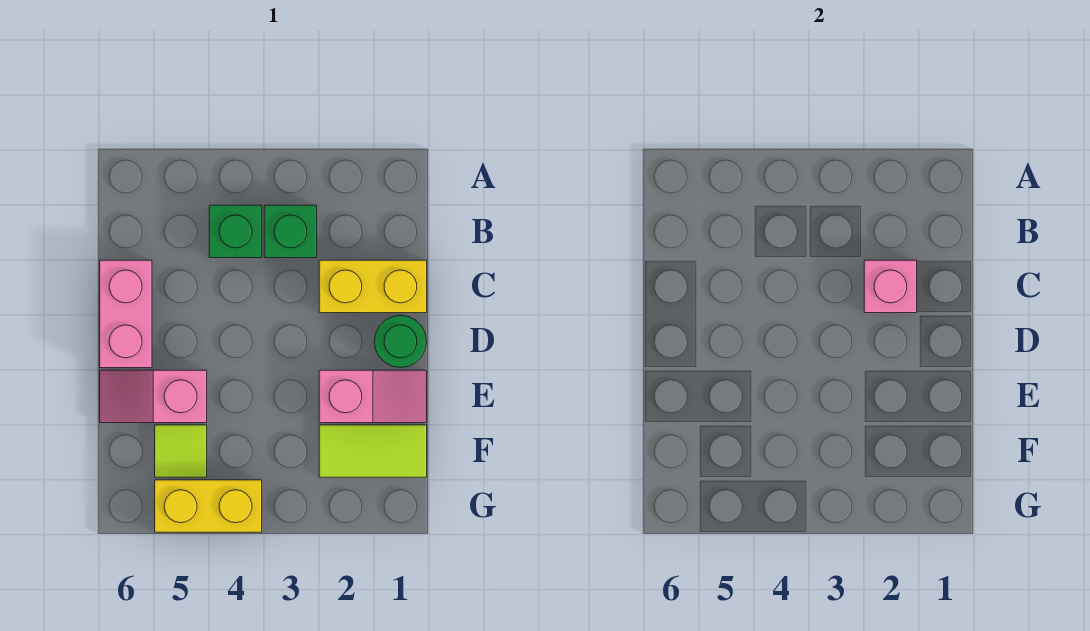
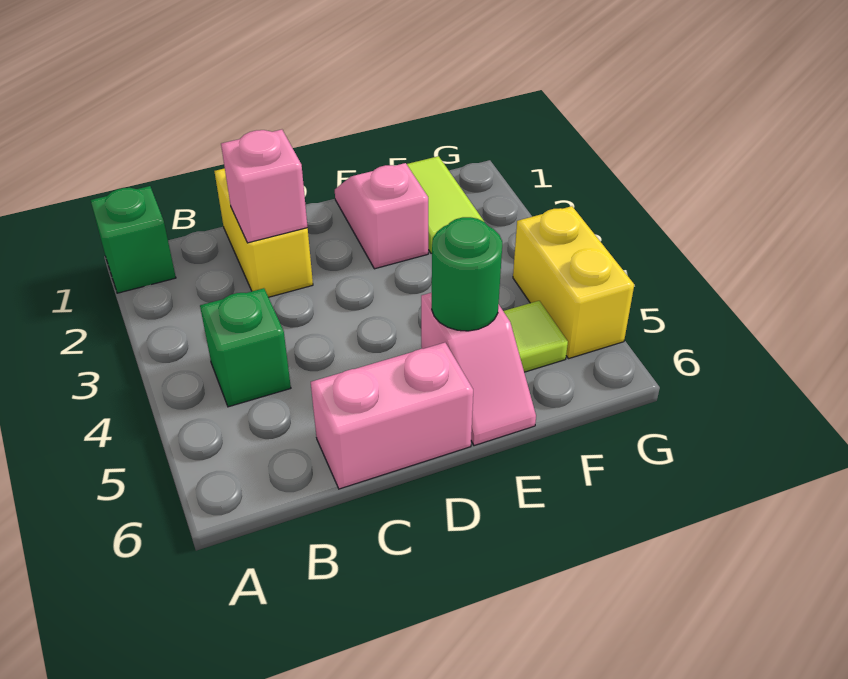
green 1x1 brick [264,205,317,258] -> green 1x1 brick moved to [91,186,176,293]
green 1x1 round brick [374,315,427,368] -> green 1x1 round brick moved to [432,217,502,331]

